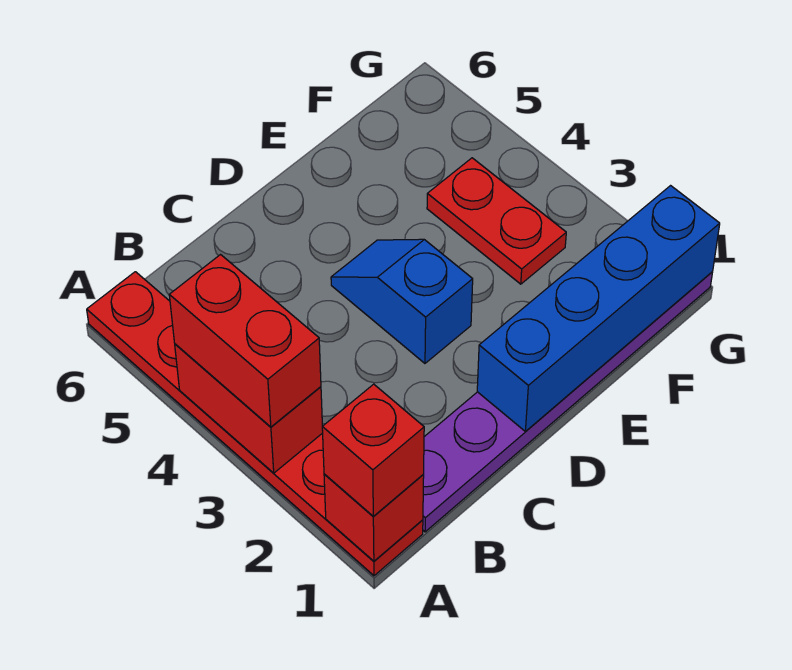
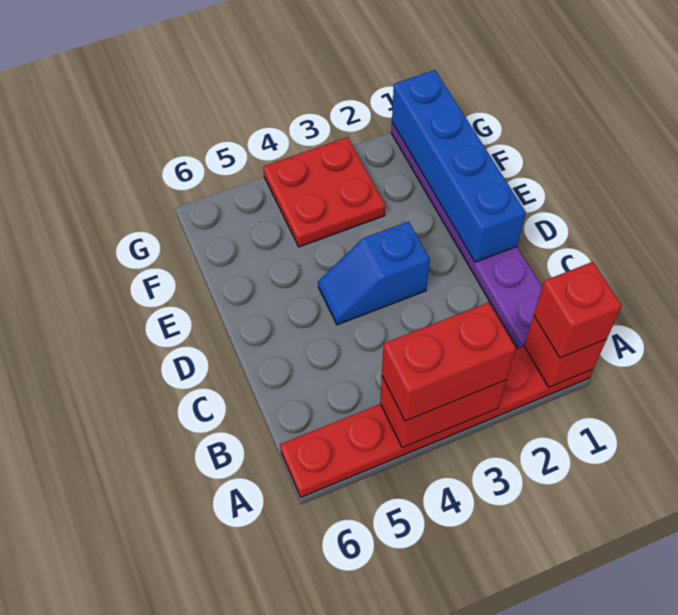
red 1x2 plate [427,158,566,284] -> red 2x2 plate [263,137,385,247]

